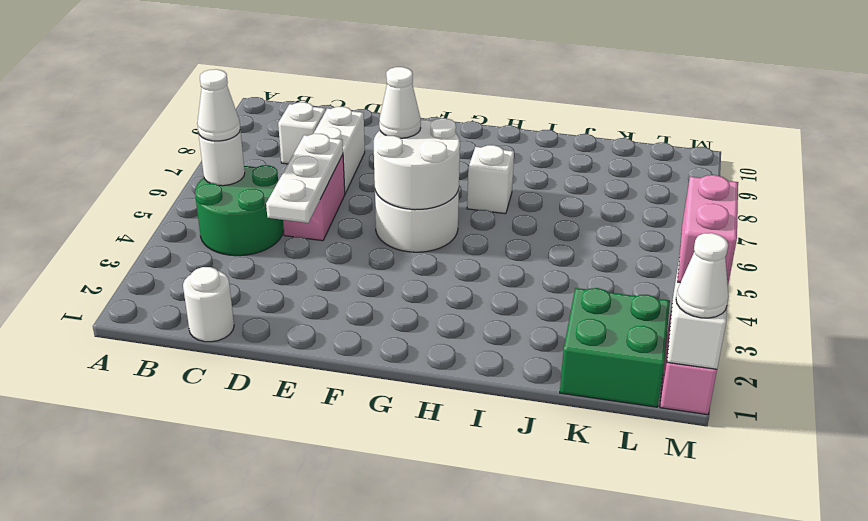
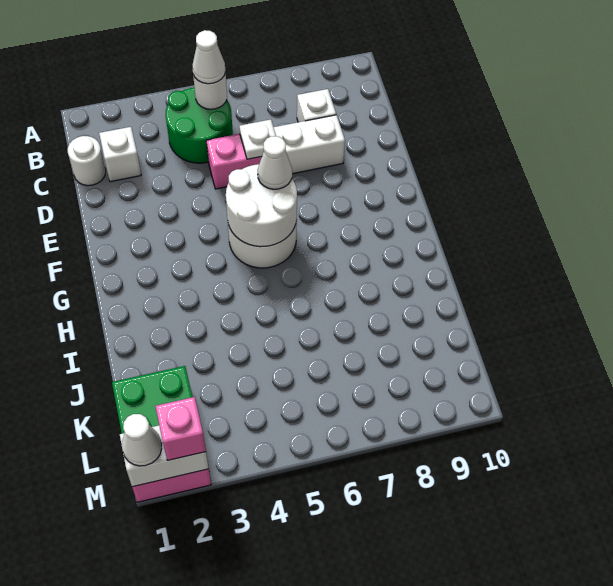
white 1x3 plate [266,134,343,223] -> white 1x1 plate [239,119,276,159]
white 1x1 brick [467,145,514,214] -> white 1x1 brick moved to [99,127,141,182]
pink 1x2 brick [677,175,738,284] -> pink 1x1 brick [155,397,206,460]

